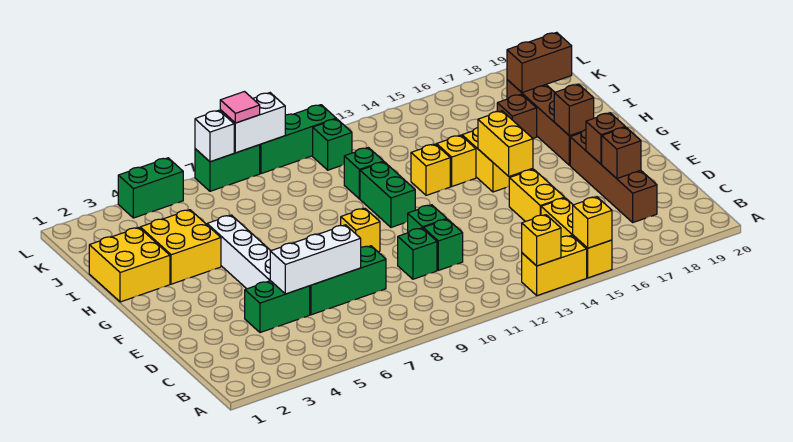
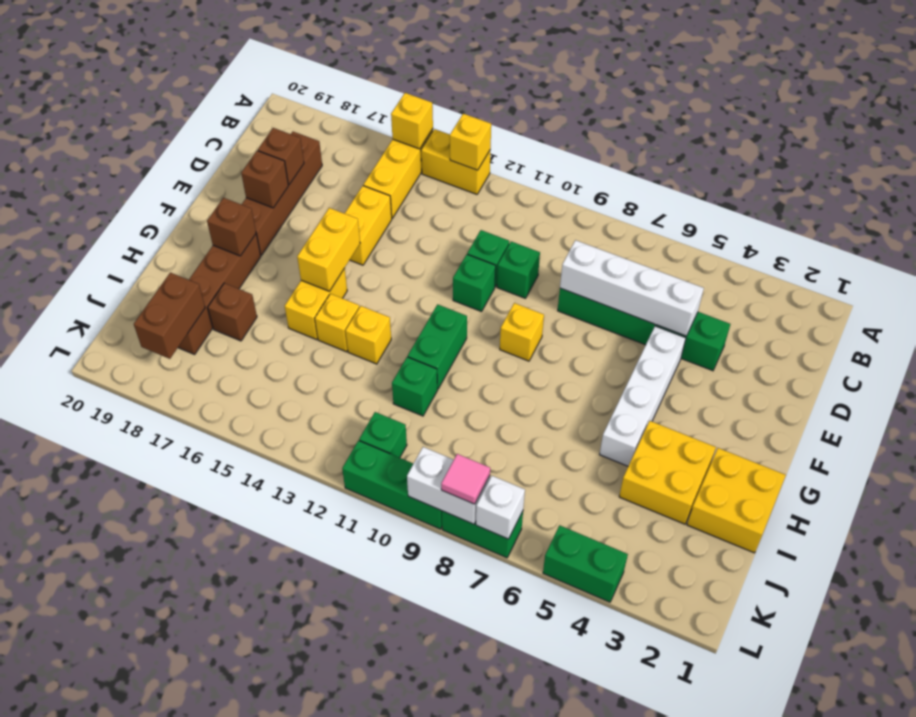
white 1x3 brick [270,225,361,294] -> white 1x4 brick [560,240,704,336]
brown 1x2 brick [507,32,572,93] -> brown 1x2 brick turned to [134,273,205,359]

